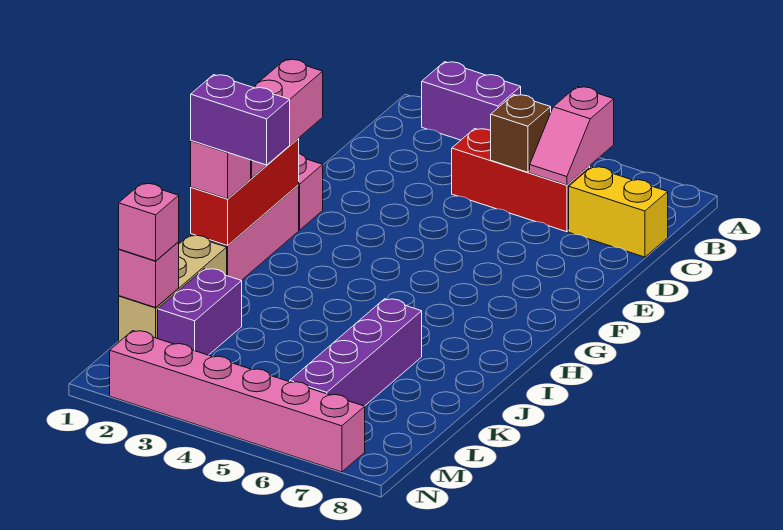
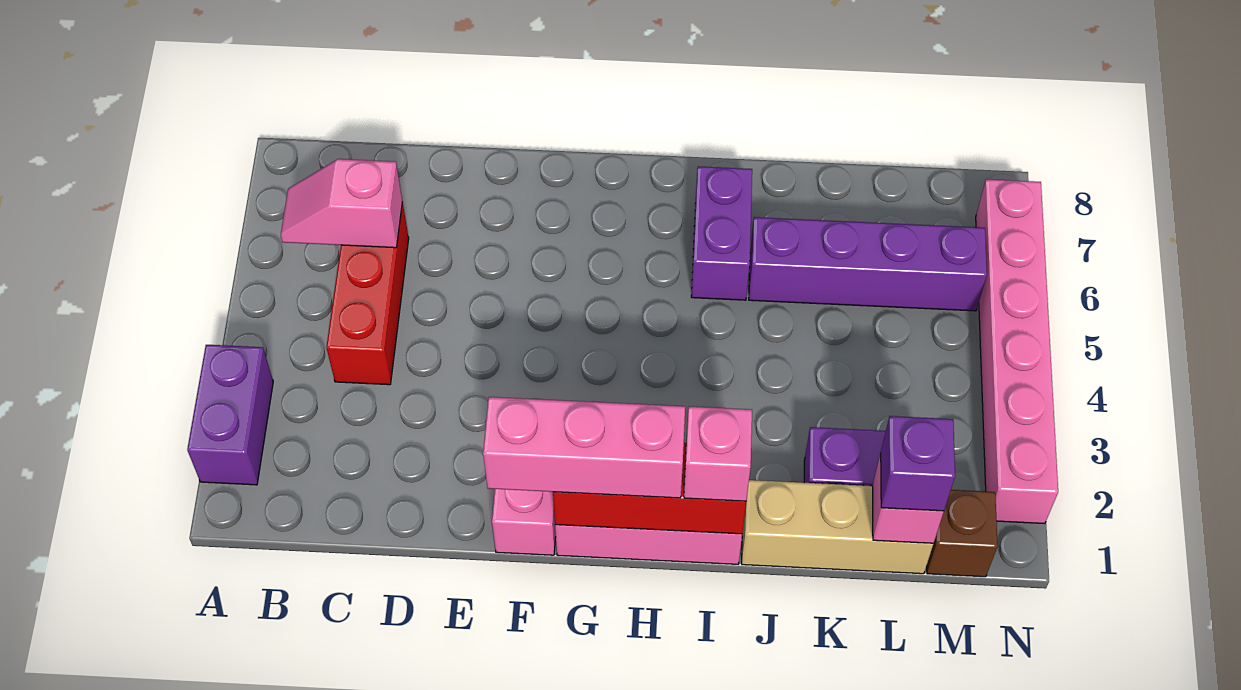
pink 1x2 slope [530,87,614,185] -> pink 1x2 slope turned to [281,159,402,248]
brown 1x1 brick [491,95,551,172] -> brown 1x1 brick moved to [927,490,998,577]
yellow 1x2 brick [569,167,668,257] -> none
purple 1x2 brick [191,75,290,165] -> purple 1x2 brick moved to [691,166,752,300]
pink 1x1 brick [119,183,179,261] -> purple 1x1 brick [881,416,955,511]

